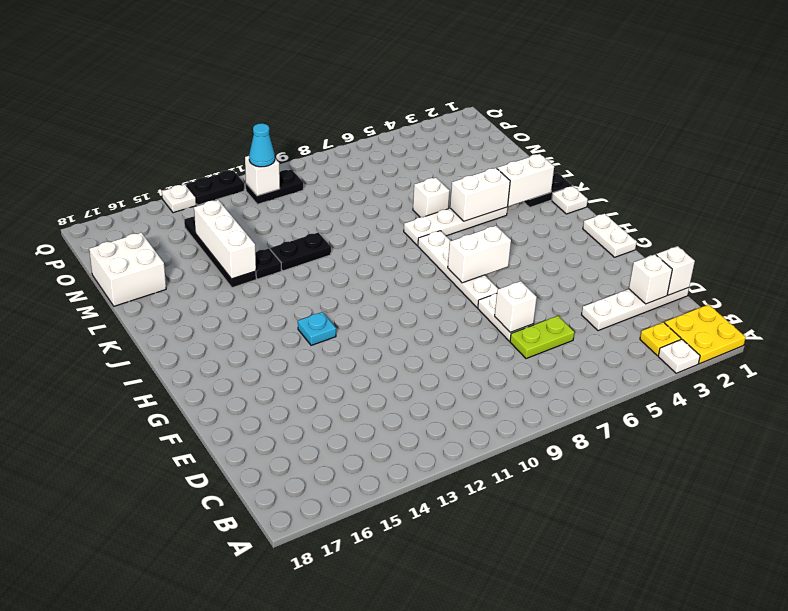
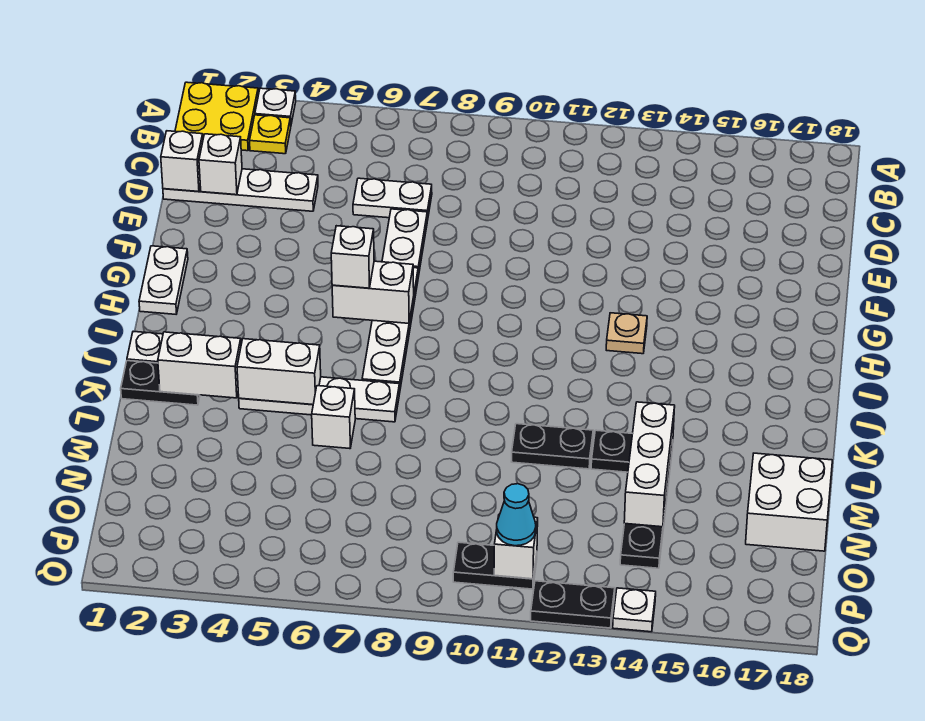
lime 1x2 plate [510,316,574,359] -> white 1x2 plate [353,178,432,221]
white 1x1 brick [495,281,537,332] -> white 1x1 brick moved to [331,226,374,288]
cyan 1x1 plate [298,312,336,345] -> tan 1x1 plate [606,313,647,354]

